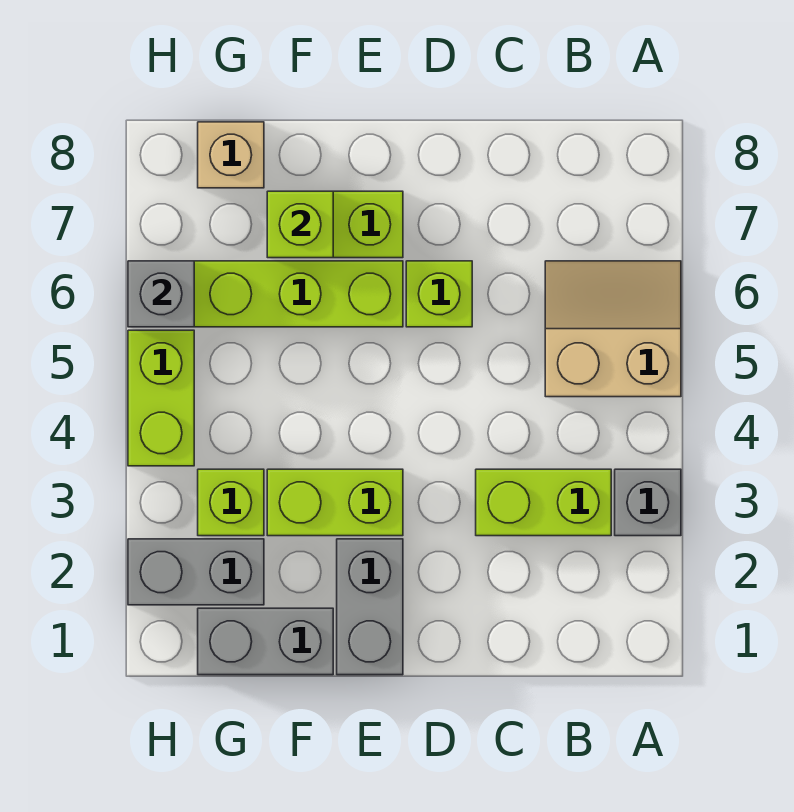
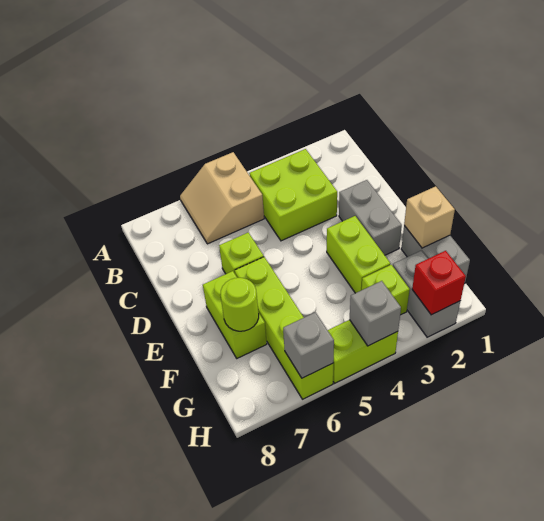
grey 1x1 brick [615,469,681,536] -> grey 1x1 brick moved to [350,281,401,346]
lime 1x2 brick [476,469,611,536] -> lime 2x2 brick [249,149,337,241]
grey 1x2 brick [337,539,403,675] -> grey 1x2 brick turned to [339,180,402,255]
lime 1x1 brick [267,191,333,258] -> lime 1x1 round brick [220,278,259,331]
tan 1x1 brick [198,122,264,188] -> tan 1x1 brick moved to [404,186,455,248]
none -> red 1x1 brick [412,251,466,315]

